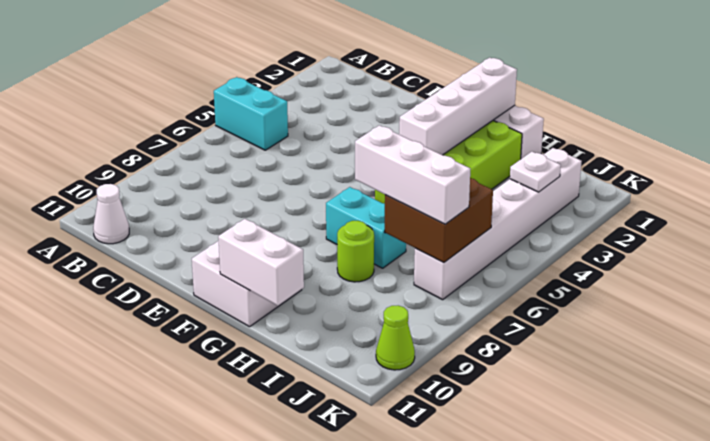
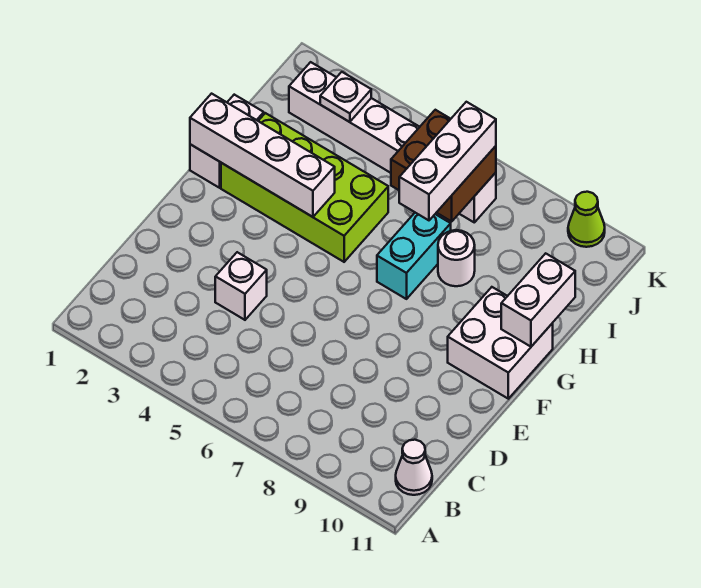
cyan 1x2 brick [214,77,288,150] -> none
none -> white 1x1 brick [215,252,267,320]
lime 1x1 round brick [337,221,374,282] -> white 1x1 round brick [438,230,475,286]

